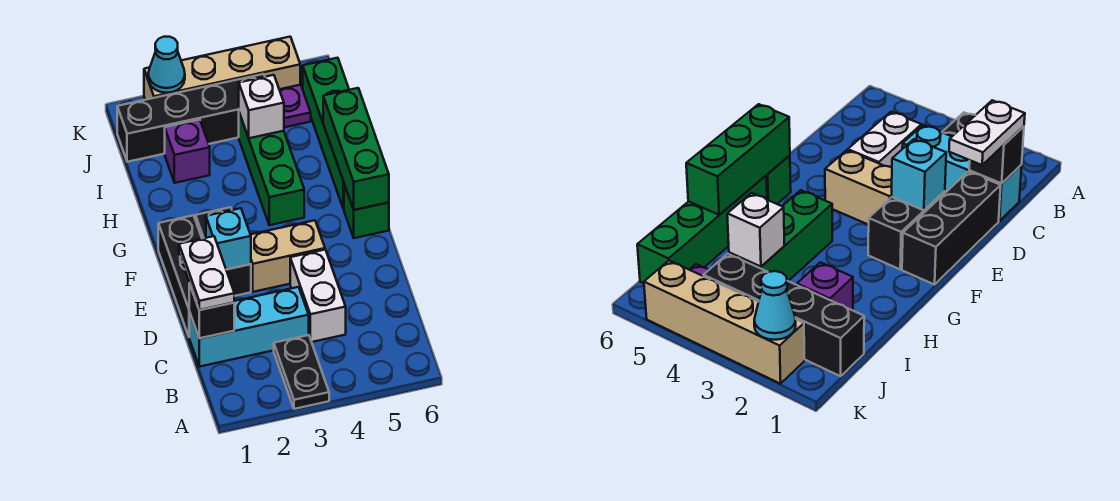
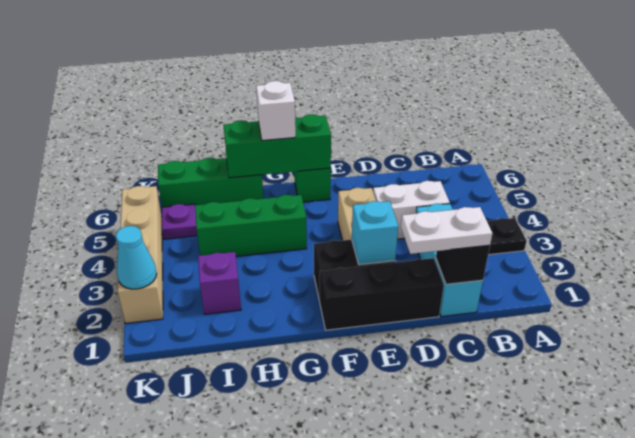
green 1x4 brick [303,58,349,209] -> green 1x3 brick [158,158,263,207]
white 1x1 brick [239,75,284,138] -> white 1x1 brick moved to [256,81,296,141]
black 1x4 brick [117,74,265,162] -> none

